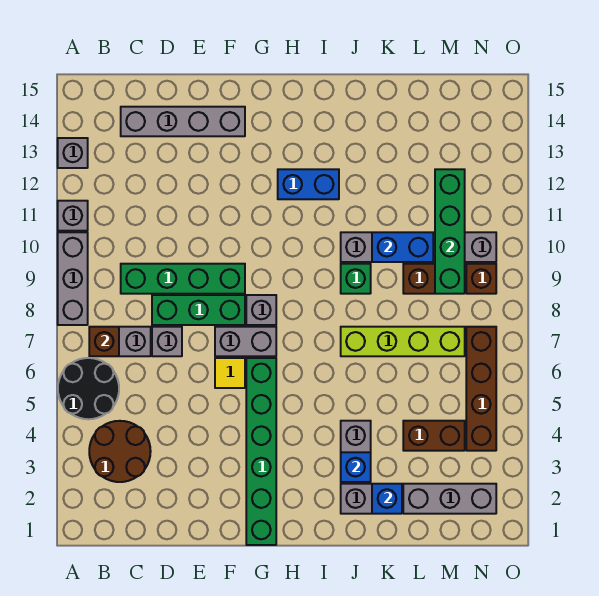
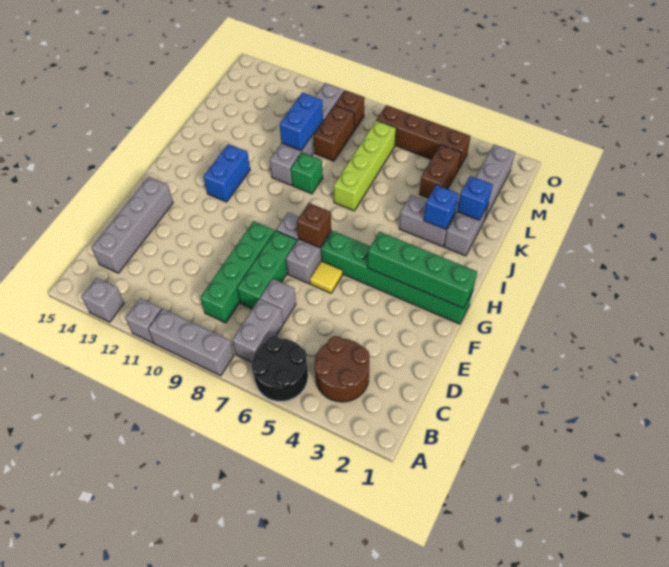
brown 1x1 brick [89,327,119,356] -> brown 1x1 brick moved to [297,203,331,248]
green 1x4 brick [435,169,465,294] -> green 1x4 brick moved to [367,232,477,308]

